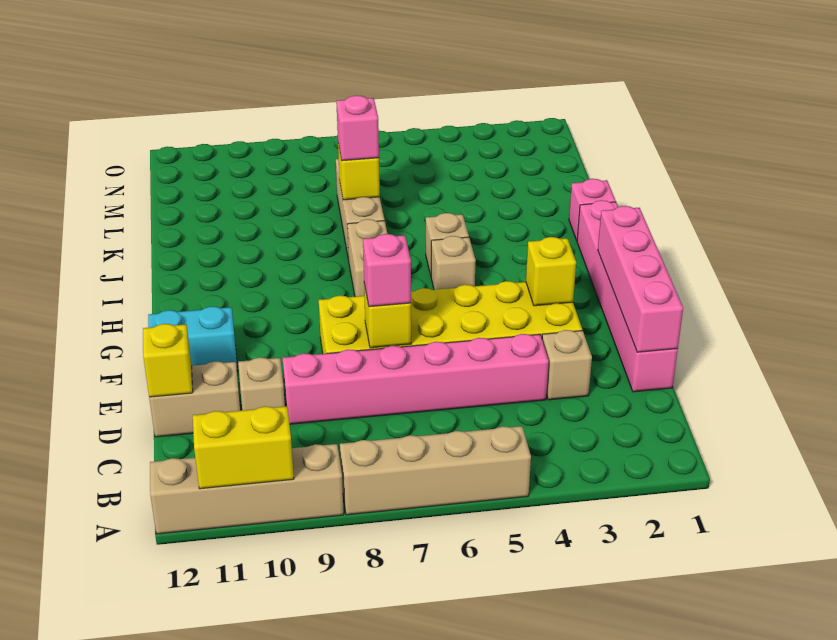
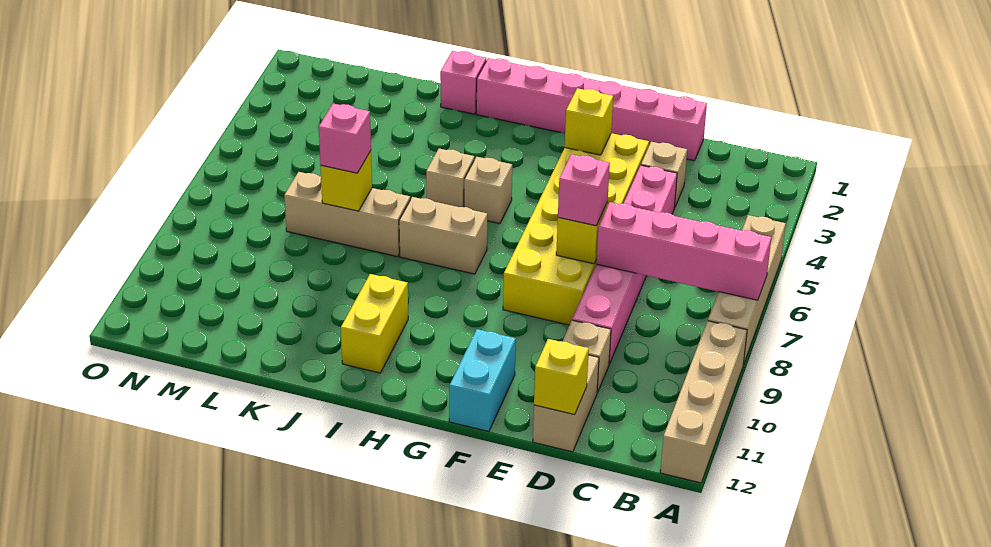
yellow 1x2 brick [193,406,294,489] -> yellow 1x2 brick moved to [341,274,408,373]
pink 1x4 brick [598,206,683,352] -> pink 1x4 brick moved to [596,202,771,300]

